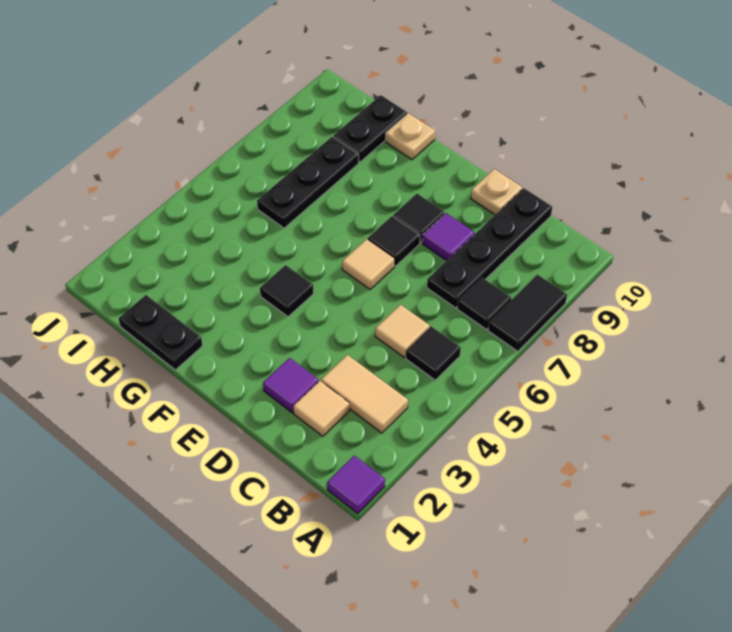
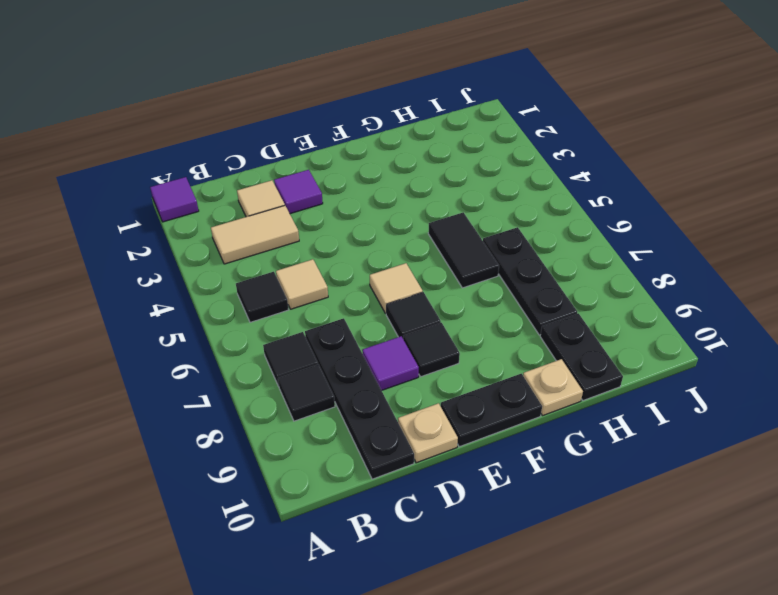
black 1x2 tile [488,275,567,351] -> black 1x2 tile moved to [428,212,499,288]
black 1x1 tile [260,265,314,317] -> black 1x1 tile moved to [278,364,335,421]
black 1x2 plate [119,295,203,370] -> black 1x2 plate moved to [441,374,542,447]

